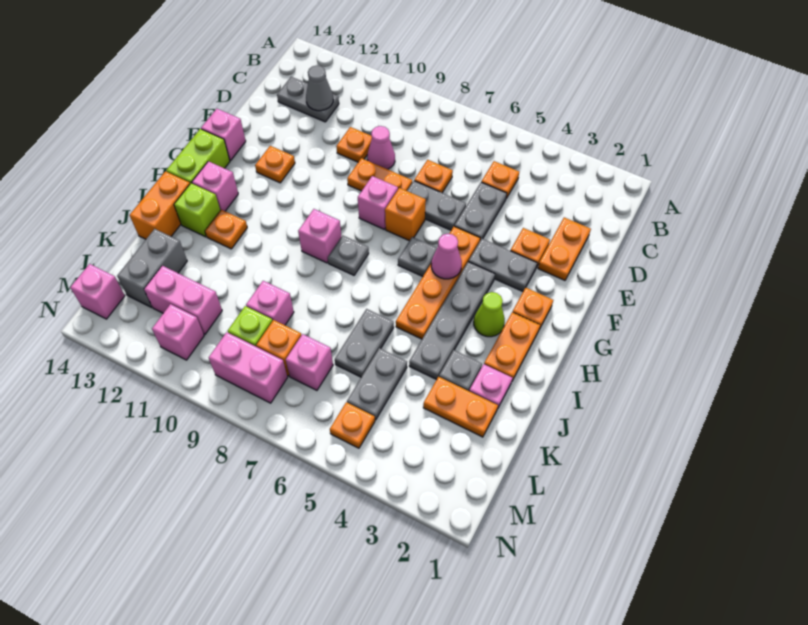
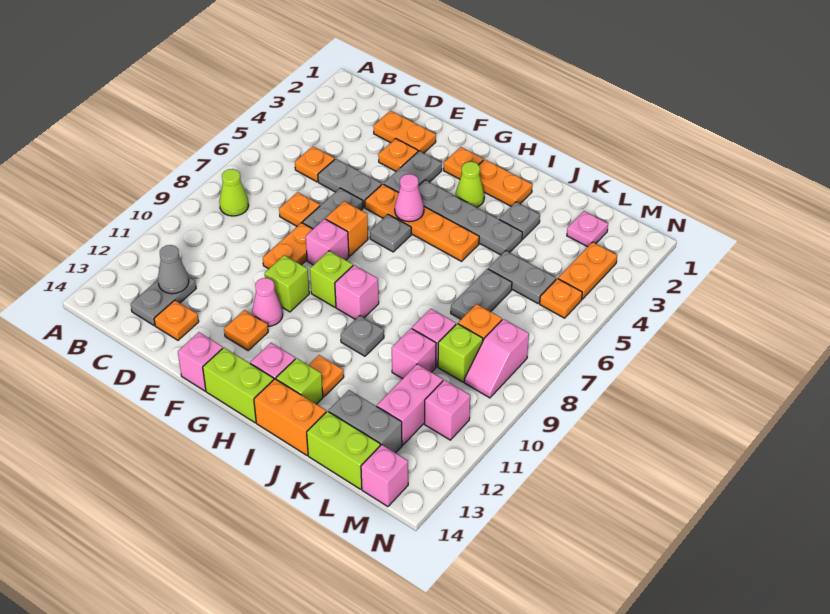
none -> lime 1x1 cone [219,169,249,216]
pink 1x1 cone [367,126,395,169] -> pink 1x1 cone moved to [252,278,283,326]
orange 1x1 plate [336,127,372,162] -> orange 1x1 plate moved to [154,300,199,340]
none -> lime 1x1 brick [265,255,309,312]
none -> lime 1x1 brick [310,251,353,307]
grey 1x1 plate [328,235,369,275] -> grey 1x1 plate moved to [341,316,384,356]
pink 1x1 plate [469,364,512,409] -> pink 1x1 plate moved to [567,211,608,247]
grey 1x2 plate [335,309,394,377] -> grey 1x2 plate turned to [451,269,512,319]
orange 1x2 plate [423,377,498,437] -> orange 1x2 plate moved to [558,242,617,299]
none -> lime 1x2 brick [307,411,380,489]
pink 1x1 brick [286,334,333,390] -> pink 1x1 brick moved to [392,329,436,379]
pink 1x2 brick [209,332,288,403] -> pink 1x2 slope [464,319,529,398]

